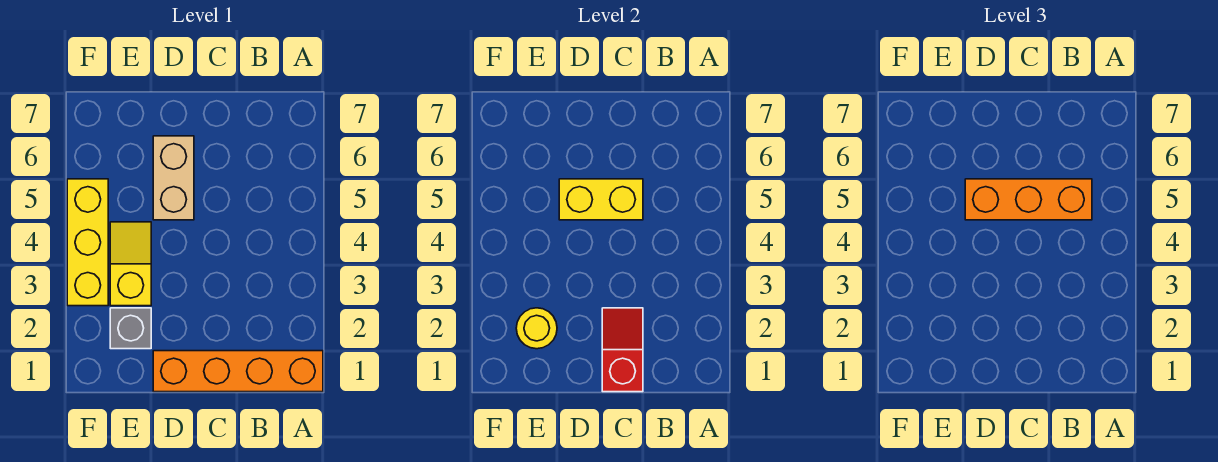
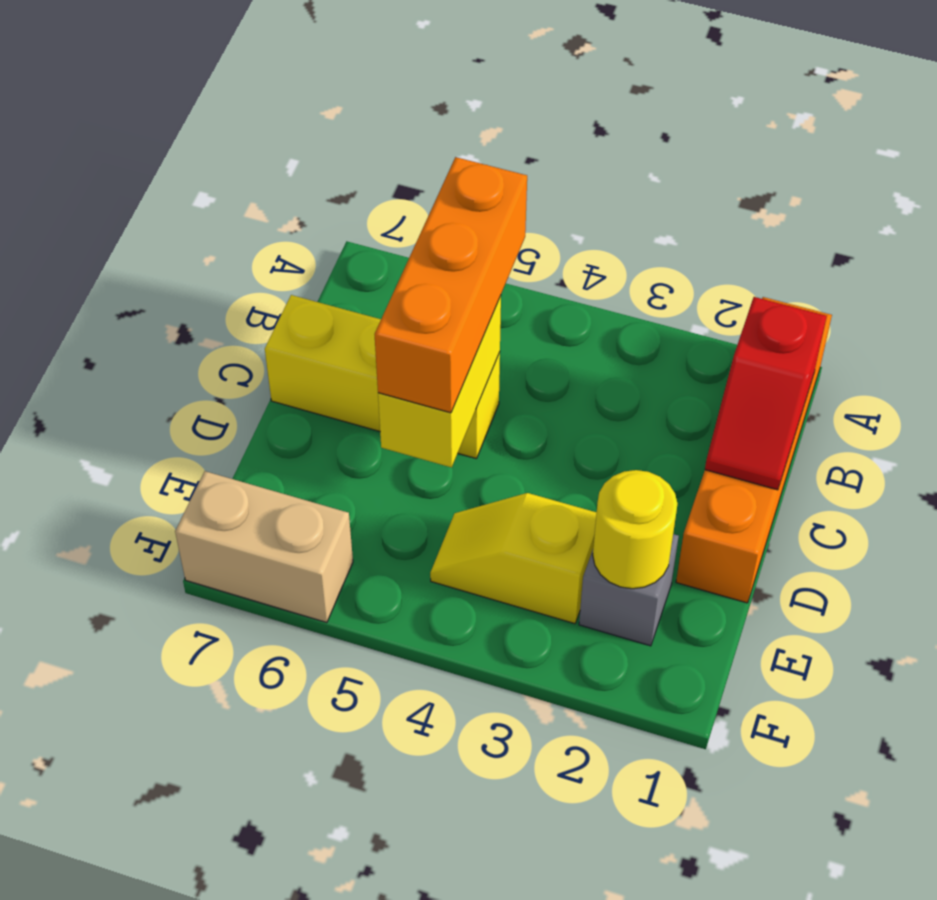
red 1x2 slope [602,308,643,392] -> red 1x2 slope turned to [705,297,827,490]
tan 1x2 brick [153,136,194,220] -> tan 1x2 brick moved to [175,471,353,623]
yellow 1x3 brick [67,179,108,306] -> yellow 1x3 brick moved to [265,295,500,459]

